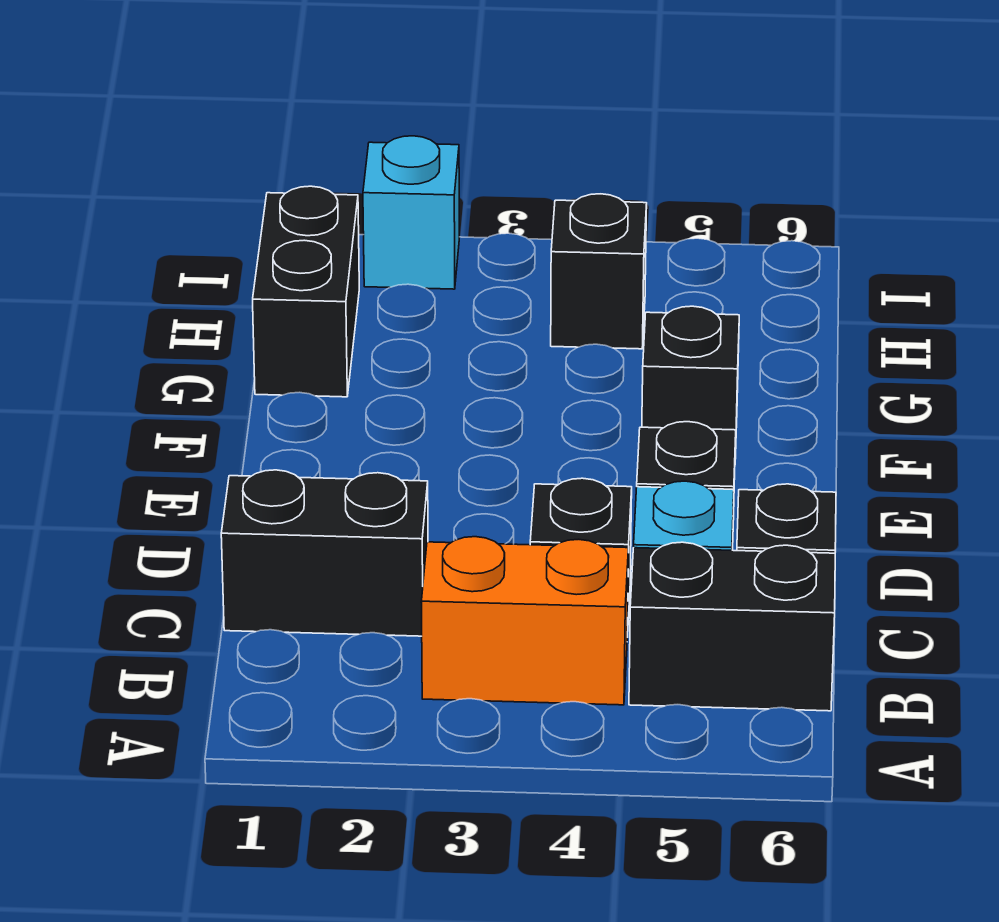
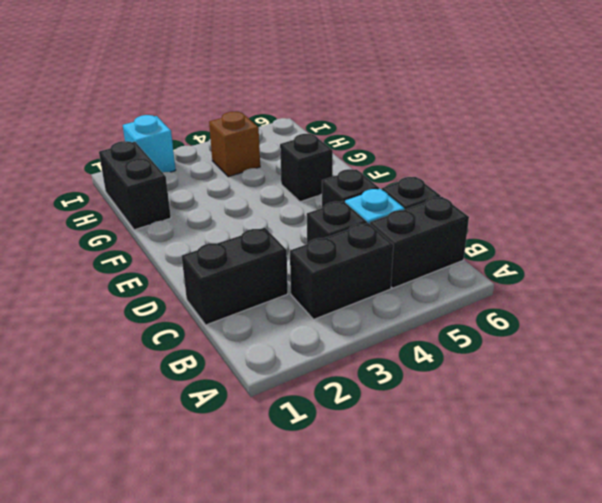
orange 1x2 brick [421,537,628,705] -> black 1x2 brick [290,223,394,319]
black 1x1 brick [551,194,647,349] -> brown 1x1 brick [209,112,260,177]

